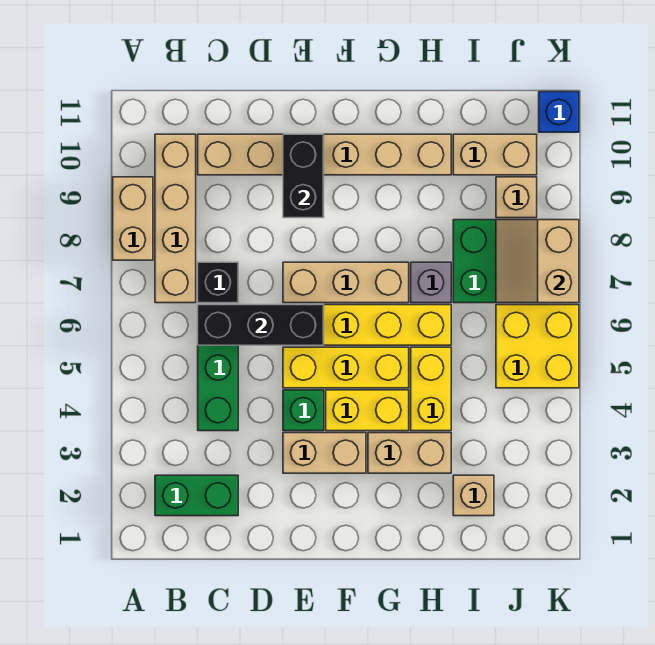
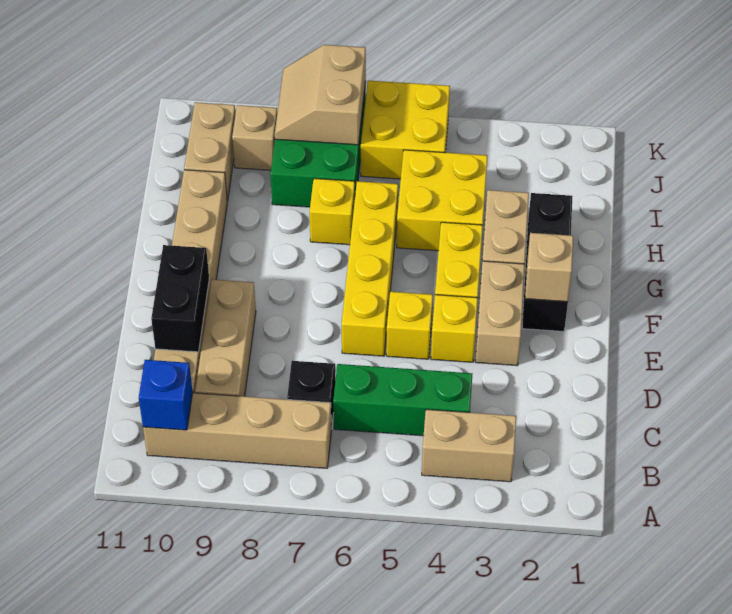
tan 1x2 brick [113,177,153,260] -> tan 1x2 brick moved to [422,409,516,482]
green 1x2 brick [155,475,238,516] -> none
black 1x3 brick [198,305,324,345] -> black 1x3 brick moved to [522,193,573,332]
green 1x1 brick [283,390,324,431] -> yellow 1x1 brick [431,295,478,362]
yellow 1x3 brick [283,347,409,388] -> yellow 1x1 brick [386,292,433,359]
tan 1x3 brick [283,262,409,303] -> tan 1x3 brick moved to [195,279,256,396]
black 1x2 brick [283,134,324,218] -> black 1x2 brick turned to [151,245,209,352]
yellow 1x2 brick [411,347,451,431] -> yellow 2x2 brick [397,150,487,251]
grey 1x1 brick [411,262,451,303] -> yellow 1x1 brick [310,178,355,245]
tan 1x1 brick [453,475,494,516] -> tan 1x1 brick moved to [525,233,573,302]
tan 2x2 slope [496,220,579,303] -> tan 2x2 slope turned to [275,45,366,145]
blue 1x1 brick [539,92,579,132] -> blue 1x1 brick moved to [139,360,193,430]

